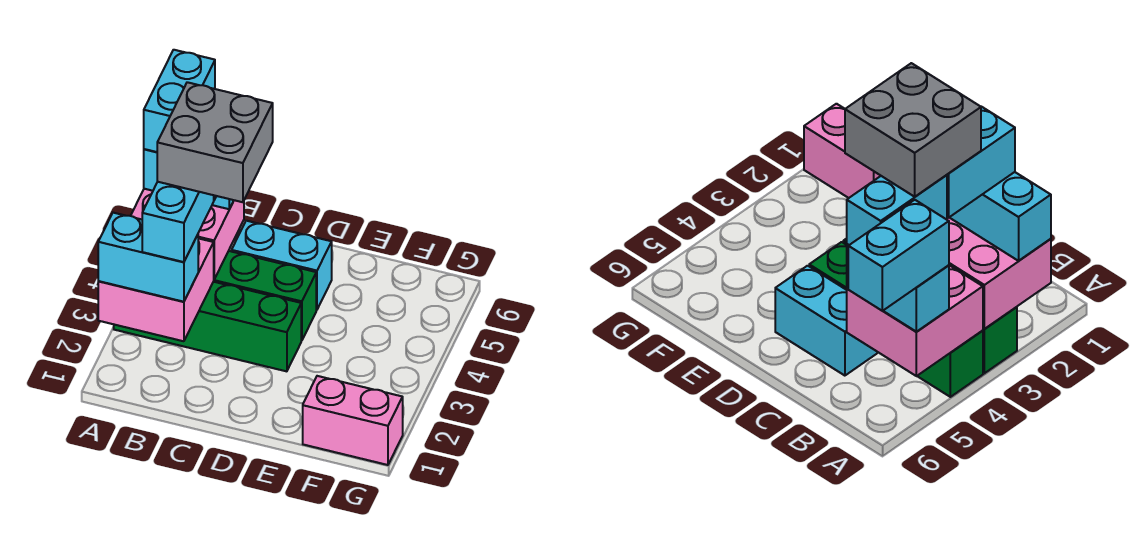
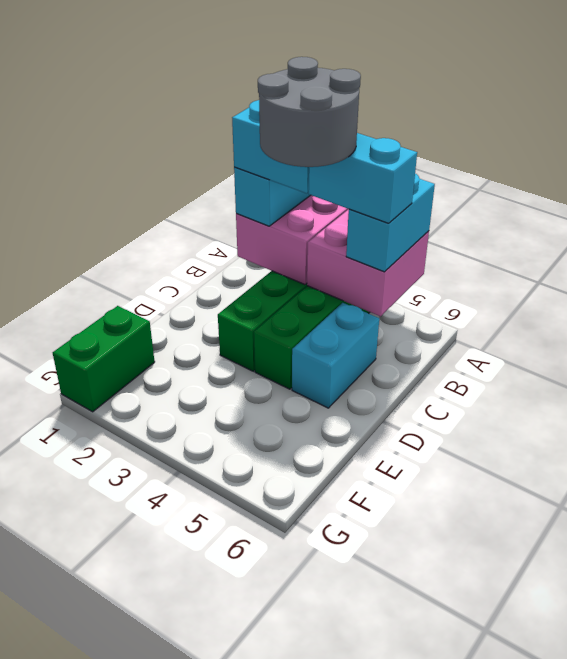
cyan 1x2 brick [144,50,215,152] -> none
grey 2x2 brick [157,82,273,202] -> grey 2x2 round brick [258,57,361,167]
pink 1x2 brick [303,376,403,465] -> green 1x2 brick [53,306,155,412]

